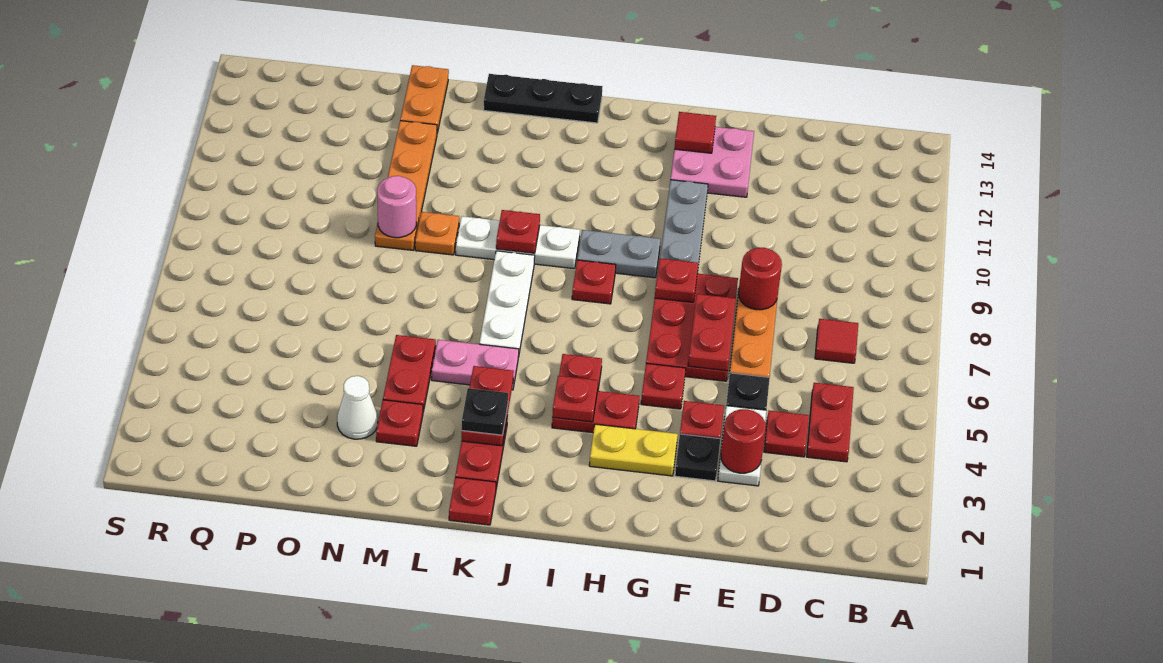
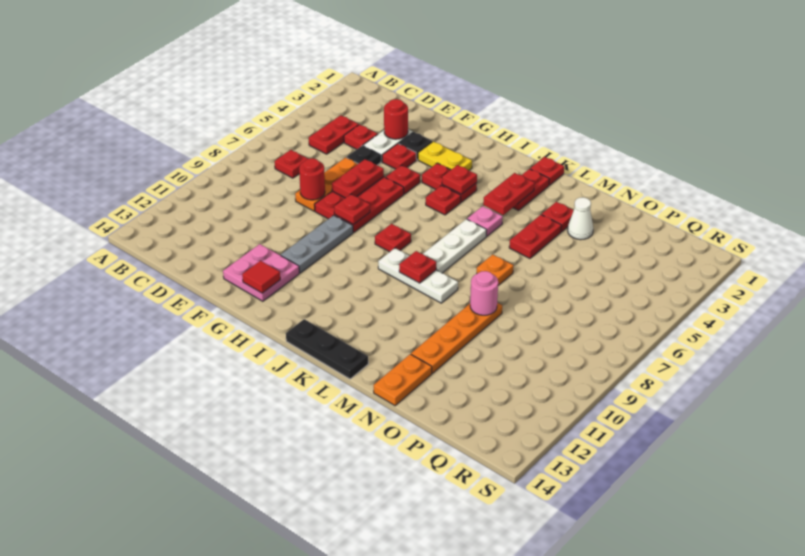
red 1x1 tile [815,319,858,363] -> red 1x1 plate [275,150,308,178]
grey 1x2 plate [577,230,660,278] -> none
black 1x1 plate [462,388,508,435] -> none
pink 1x2 plate [432,340,519,390] -> pink 1x1 plate [467,206,503,236]
orange 1x1 plate [415,212,459,255] -> orange 1x1 plate moved to [477,254,514,286]

